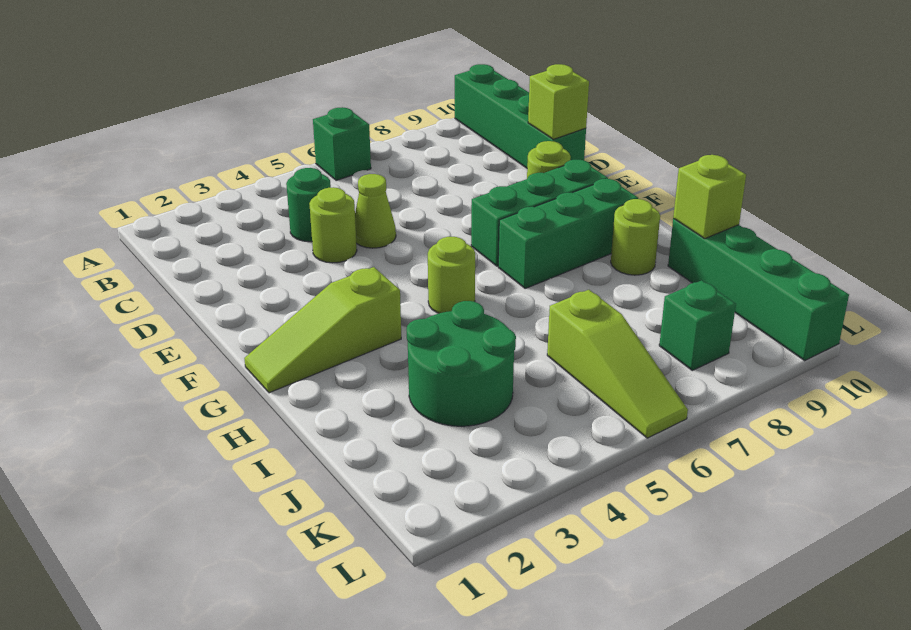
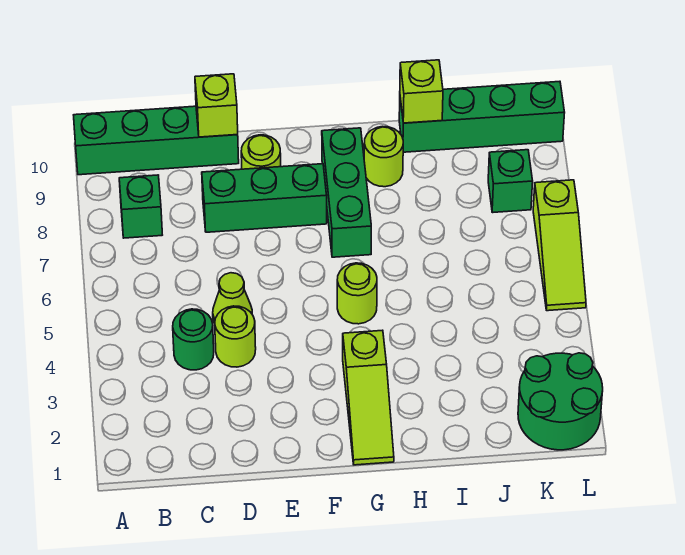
green 1x1 brick [313,107,371,180] -> green 1x1 brick moved to [119,175,162,238]
green 1x3 brick [471,160,608,266] -> green 1x3 brick turned to [202,164,327,232]
green 2x2 round brick [406,301,516,426] -> green 2x2 round brick moved to [518,353,603,450]
lime 1x3 slope [547,290,688,438] -> lime 1x3 slope turned to [533,180,586,311]

